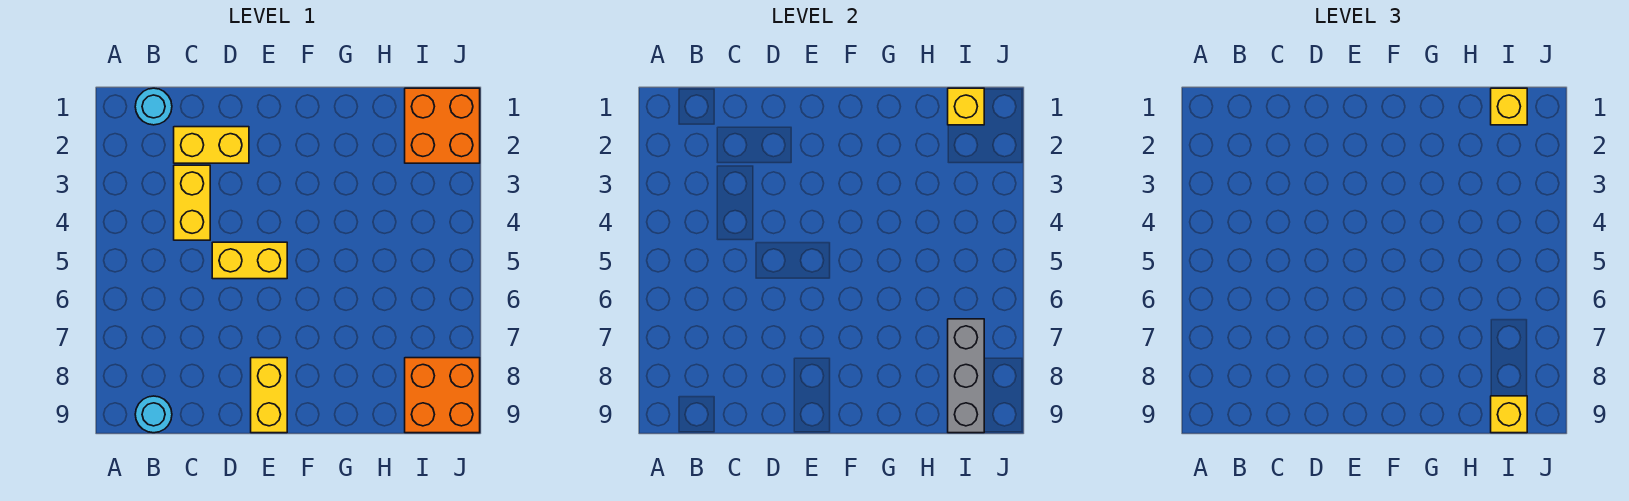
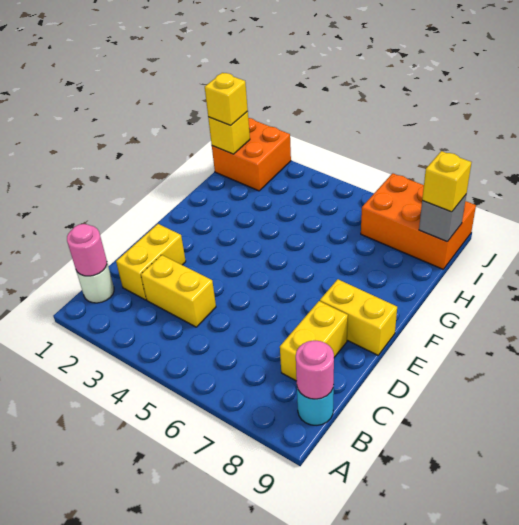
cyan 1x1 round brick [135,88,172,125] -> white 1x1 round brick [76,263,114,303]
none -> pink 1x1 round brick [67,224,107,276]
none -> pink 1x1 round brick [296,341,334,399]
yellow 1x2 brick [212,242,287,279] -> yellow 1x2 brick moved to [280,301,348,381]
grey 1x3 brick [948,319,984,433] -> grey 1x1 brick [419,195,466,242]
orange 2x2 brick [405,358,480,433] -> orange 2x3 brick [361,173,476,269]

